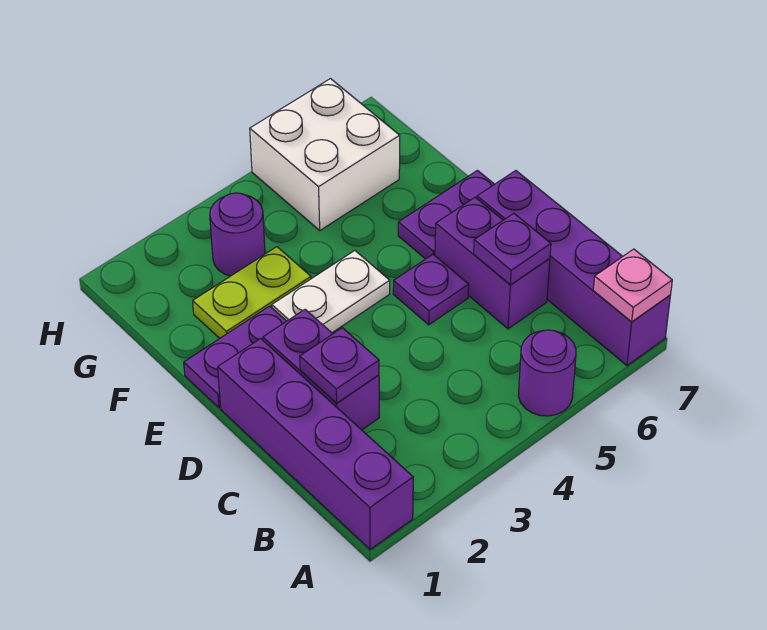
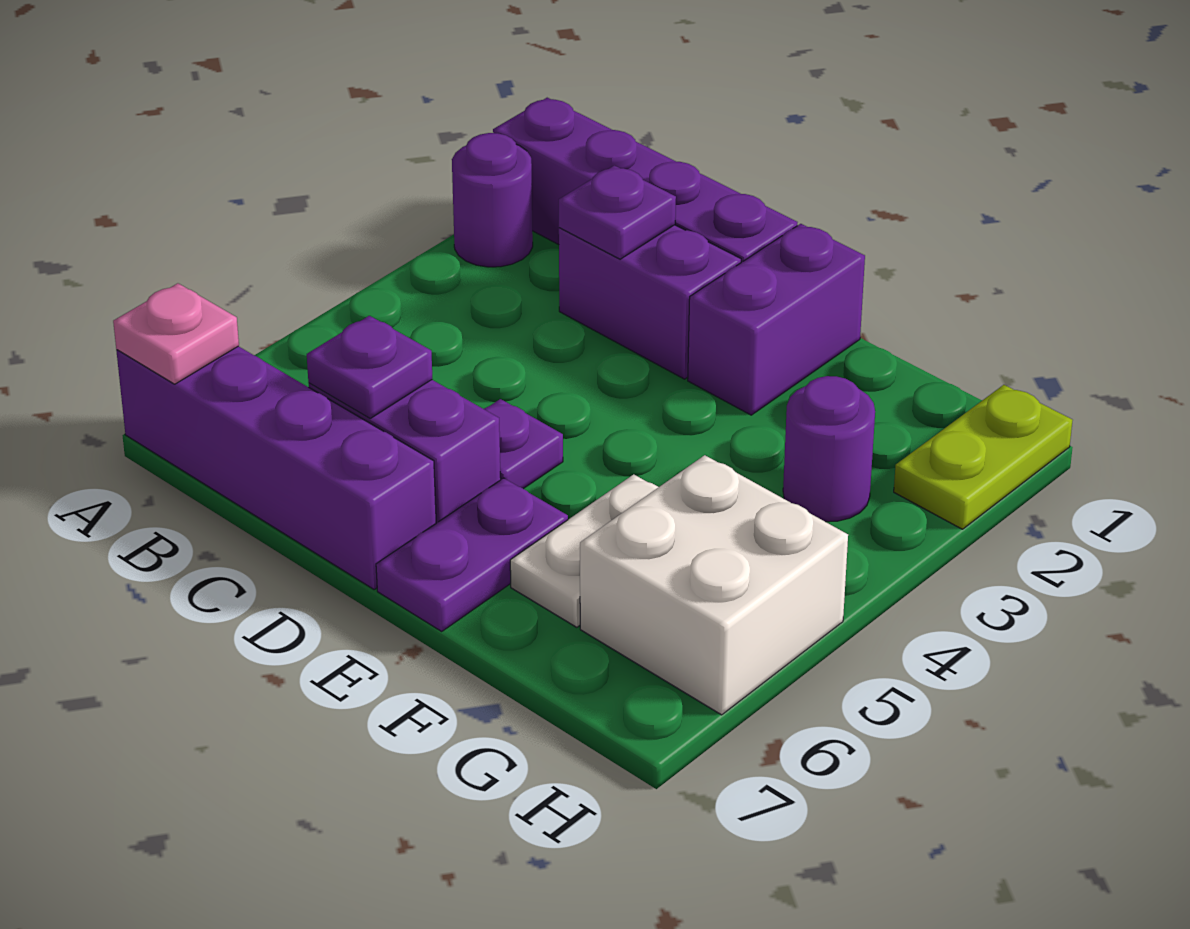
purple 1x1 round brick [518,330,576,416] -> purple 1x1 round brick moved to [452,133,533,267]
purple 1x2 plate [184,306,286,408] -> purple 1x2 brick [688,224,865,415]
white 1x2 plate [272,251,390,333] -> white 1x2 plate moved to [510,474,658,627]
lime 1x2 plate [193,247,311,338] -> lime 1x2 plate moved to [894,385,1073,529]

